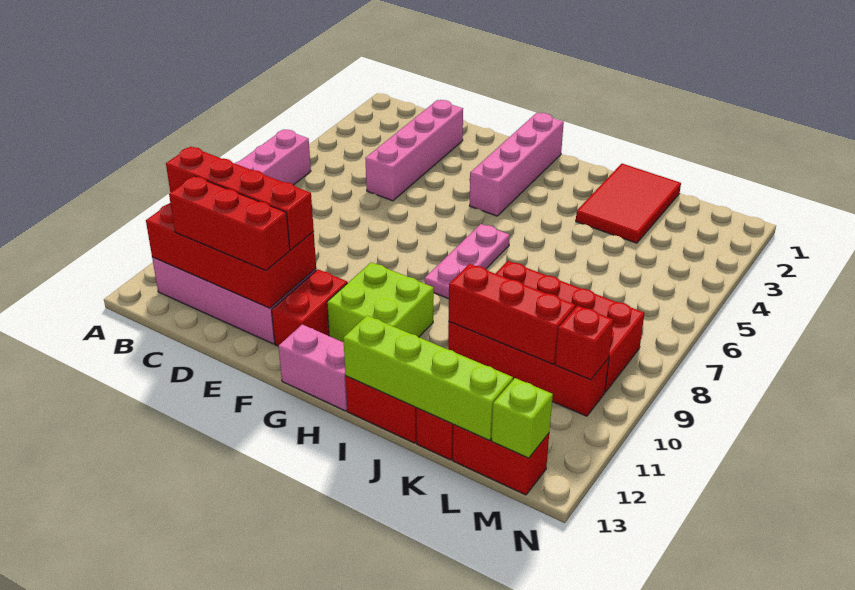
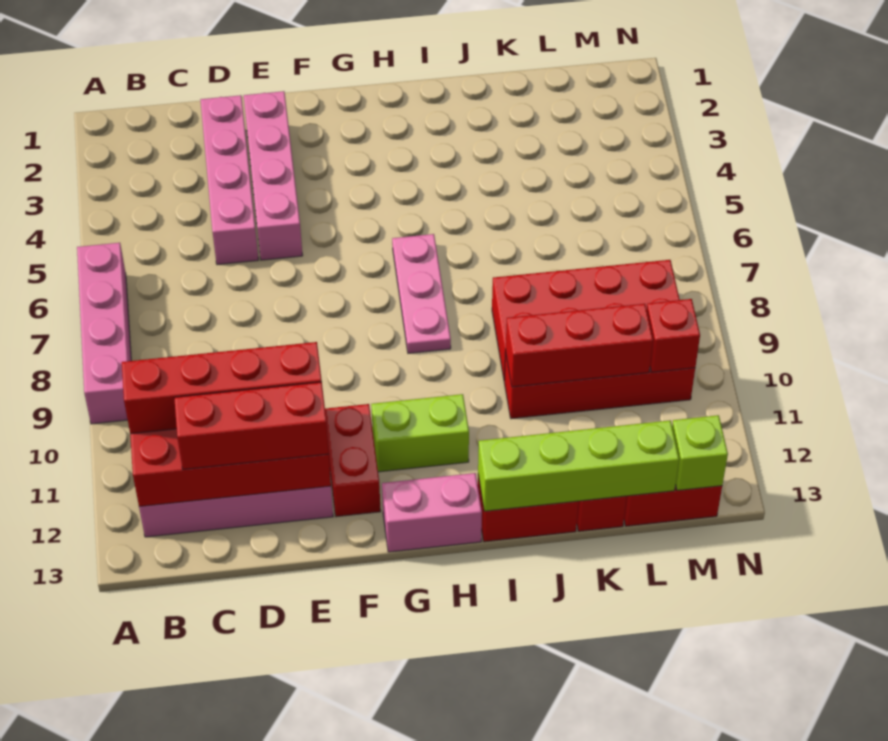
pink 1x4 brick [469,113,564,216] -> pink 1x4 brick moved to [244,91,303,260]
lime 2x2 brick [327,262,434,342] -> lime 1x2 brick [371,394,469,472]
red 2x3 tile [576,164,681,243] -> none

